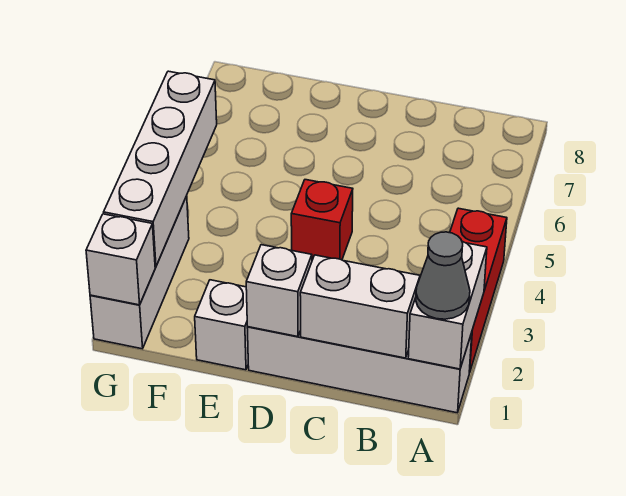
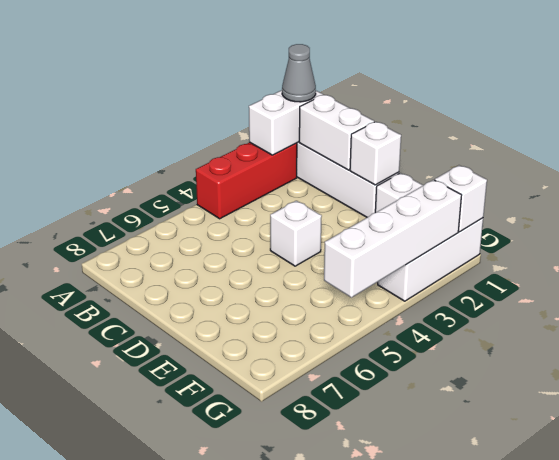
red 1x1 brick [291,180,353,260] -> white 1x1 brick [270,201,322,266]

